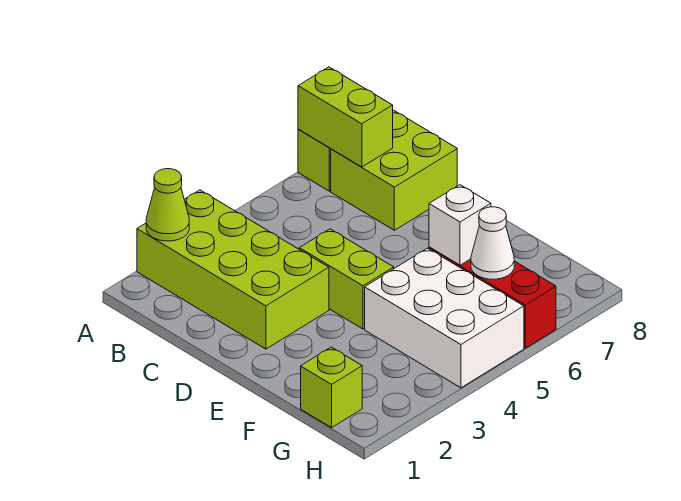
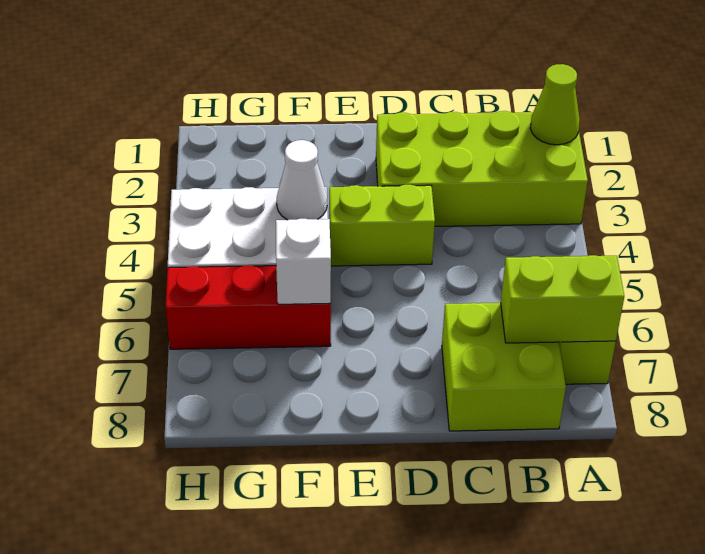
lime 1x1 brick [301,347,362,428] -> none
white 1x1 cone [471,207,514,279] -> white 1x1 cone moved to [277,140,327,220]

